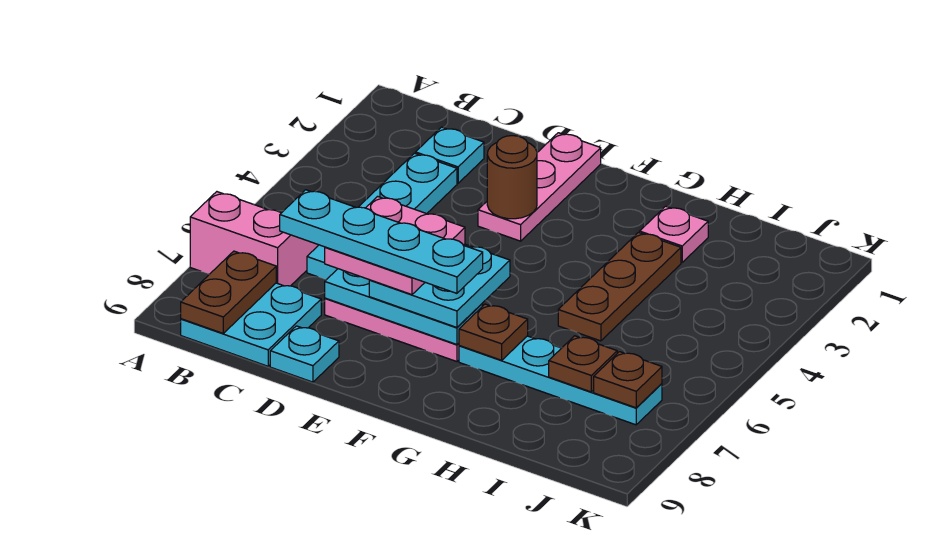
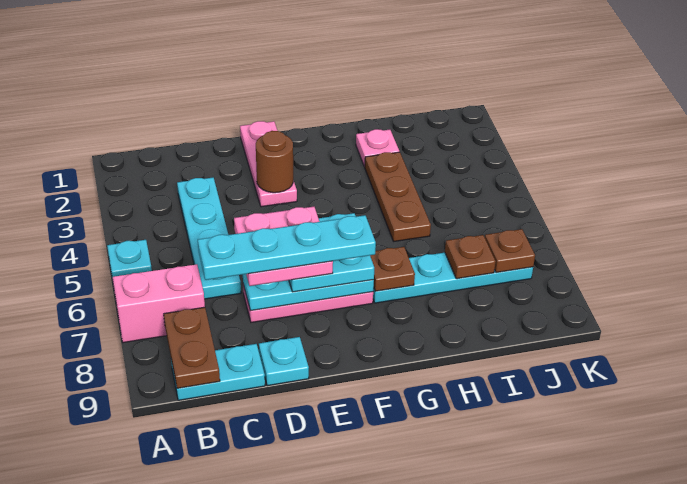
cyan 2x2 plate [181,283,321,366] -> cyan 1x2 plate [171,344,265,400]
cyan 1x1 plate [416,127,484,183] -> cyan 1x1 plate moved to [107,240,152,277]

